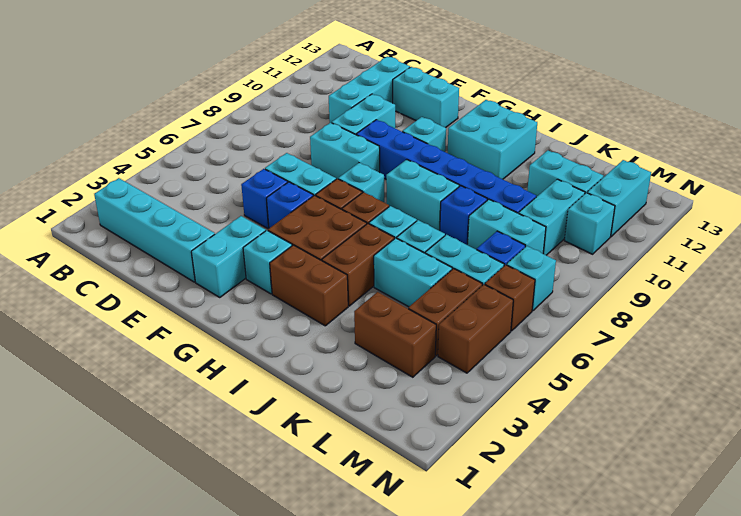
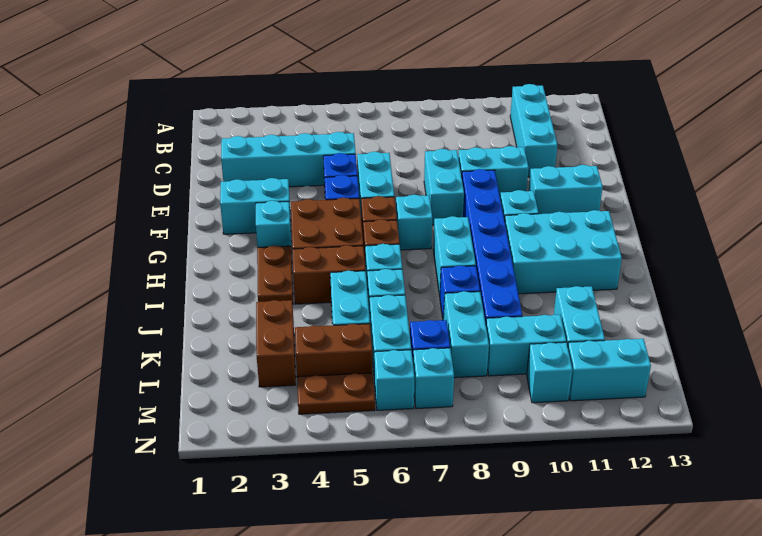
cyan 1x4 brick [94,178,215,282] -> cyan 1x4 brick turned to [221,132,356,187]
cyan 1x3 brick [329,56,410,123] -> cyan 1x3 brick turned to [510,84,557,177]
cyan 1x2 brick [393,67,459,128] -> cyan 1x2 brick turned to [529,165,603,214]
brown 1x2 brick [270,245,348,326] -> brown 1x2 plate [257,245,293,304]
cyan 2x2 brick [448,100,537,179] -> cyan 2x3 brick [505,210,622,294]
brown 1x2 brick [438,285,513,373] -> brown 1x2 plate [297,373,375,414]
brown 1x1 brick [485,265,535,331] -> cyan 1x1 brick [374,350,414,410]

